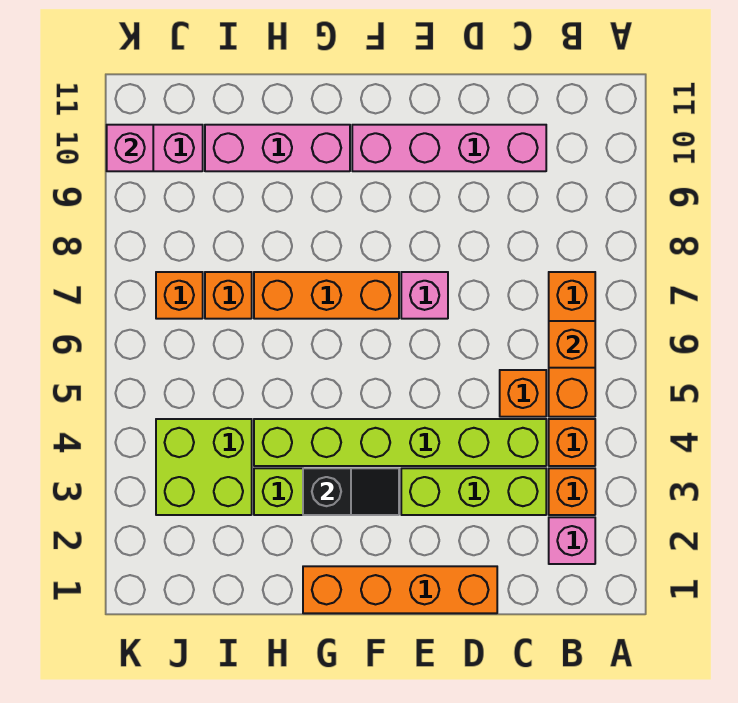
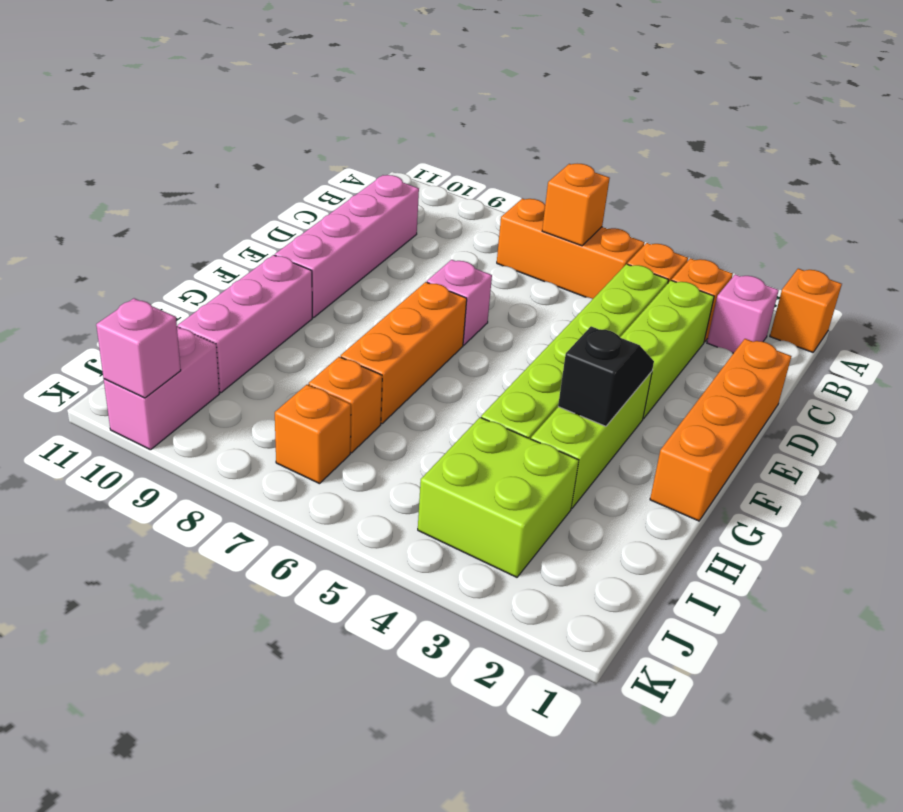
orange 1x1 brick [500,370,546,417] -> orange 1x1 brick moved to [770,269,842,352]

